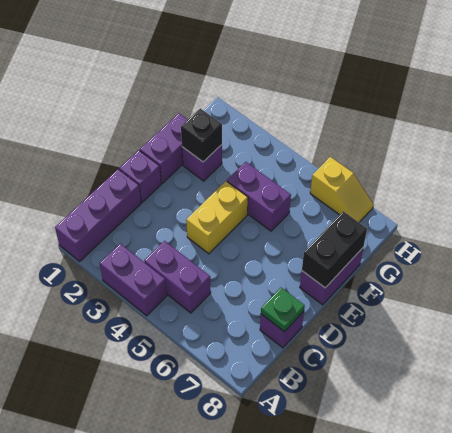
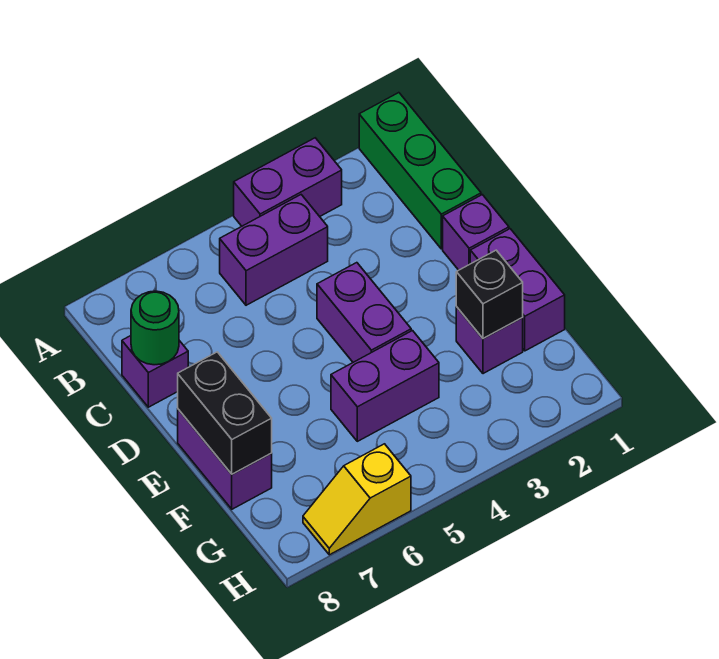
purple 1x3 brick [55,169,141,261] -> green 1x3 brick [359,93,481,249]
green 1x1 plate [261,288,305,332] -> green 1x1 round brick [131,291,179,365]
yellow 1x2 brick [186,181,248,254] -> purple 1x2 brick [317,263,411,362]

